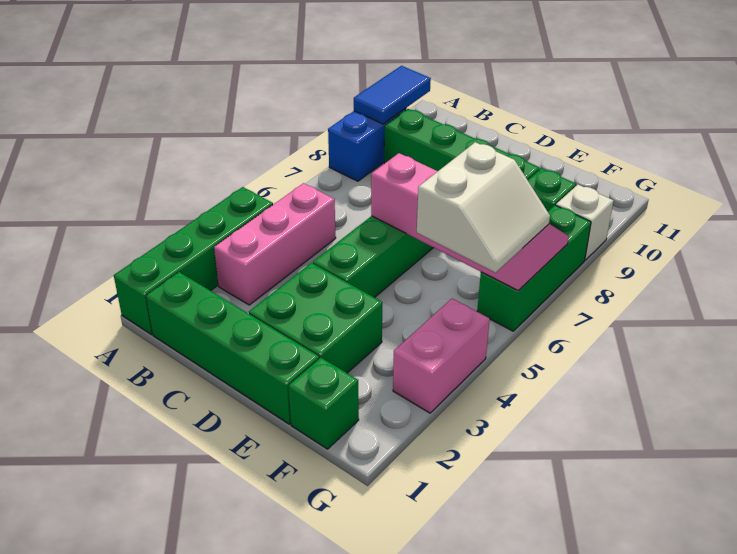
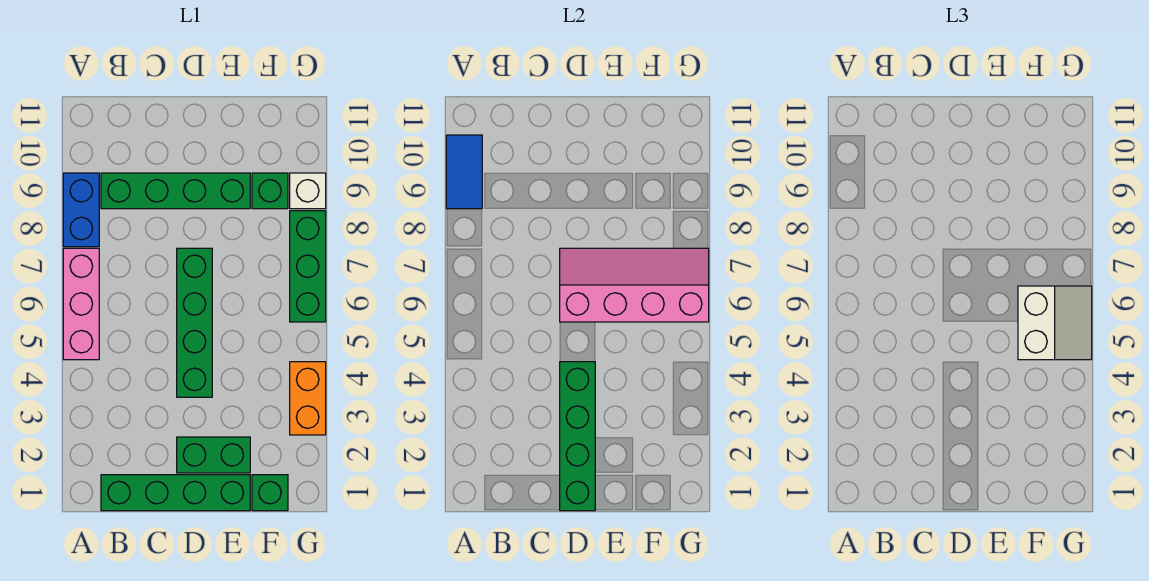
green 1x4 brick [114,187,273,334] -> green 1x4 brick moved to [560,362,595,511]
pink 1x3 brick [214,183,336,305] -> pink 1x3 brick moved to [63,248,99,360]
green 2x2 brick [249,263,382,373] -> green 1x2 brick [177,437,250,473]
pink 1x2 brick [393,299,490,413] -> orange 1x2 brick [290,362,326,435]

